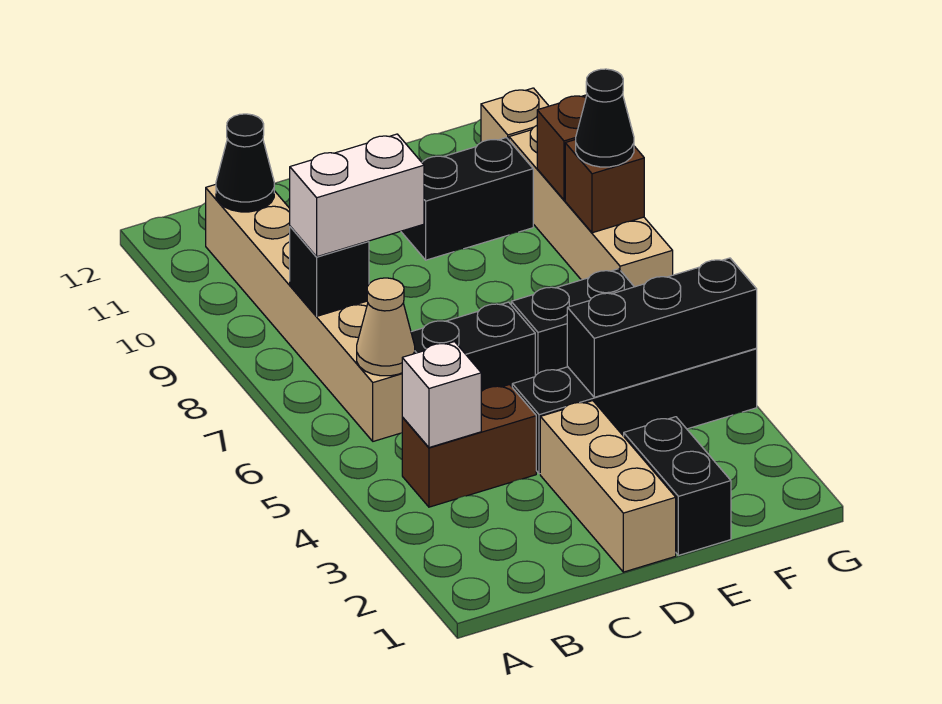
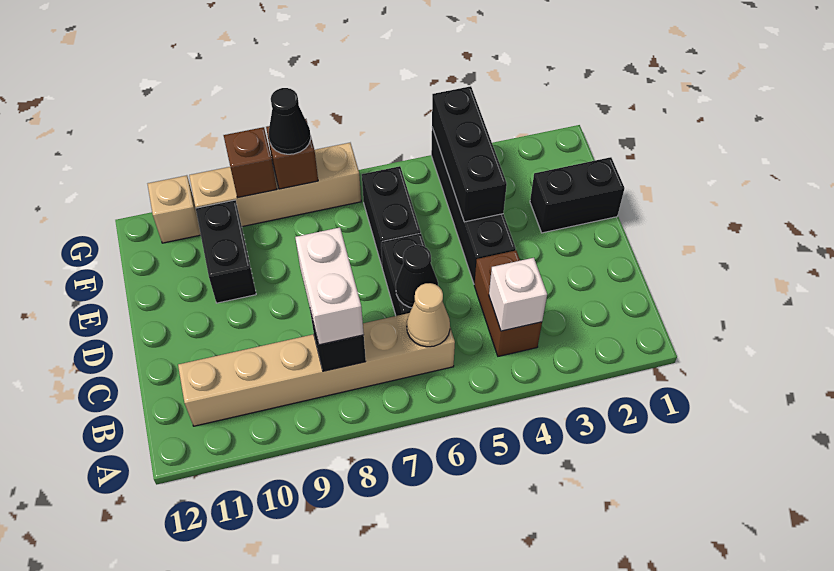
black 1x1 cone [216,114,274,212] -> black 1x1 cone moved to [396,245,438,308]
tan 1x3 brick [540,401,676,572] -> none

